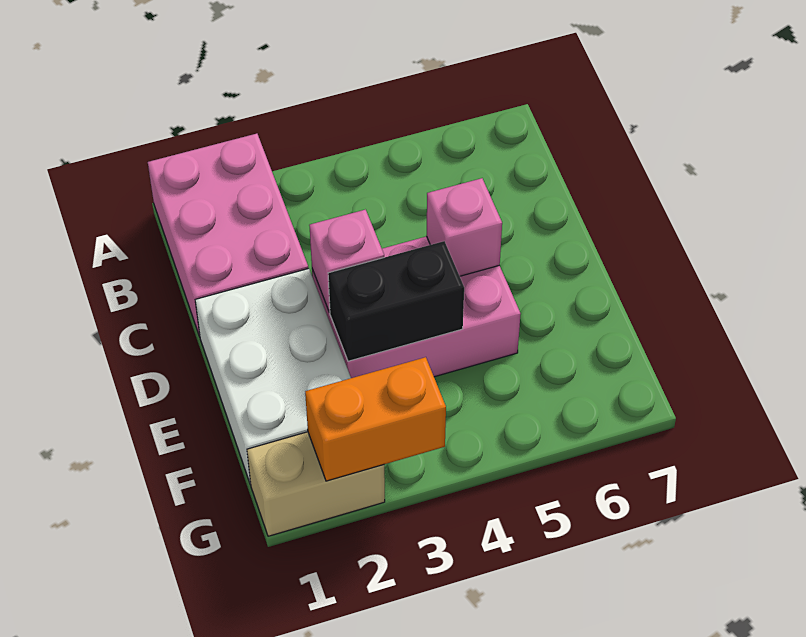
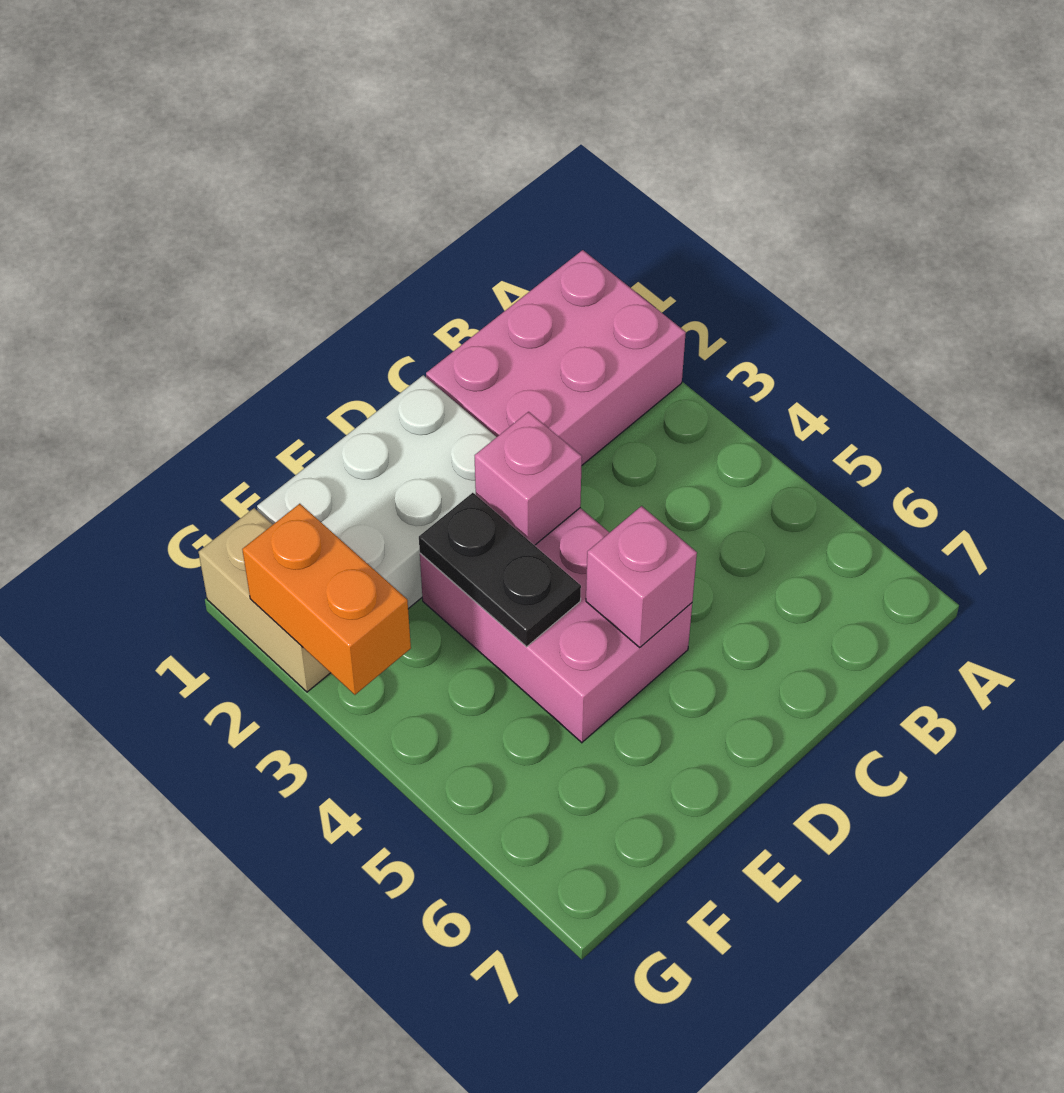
black 1x2 brick [328,241,464,361] -> black 1x2 plate [419,493,581,647]

